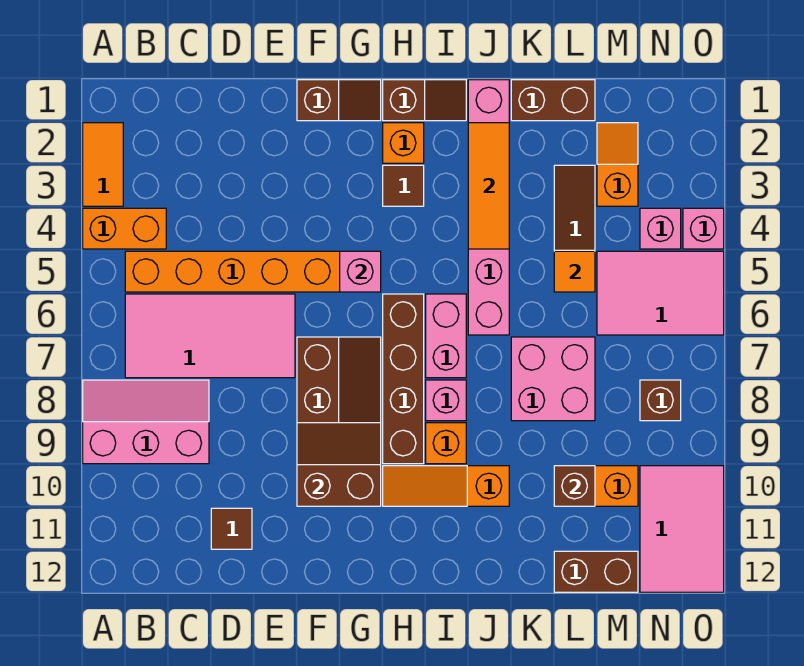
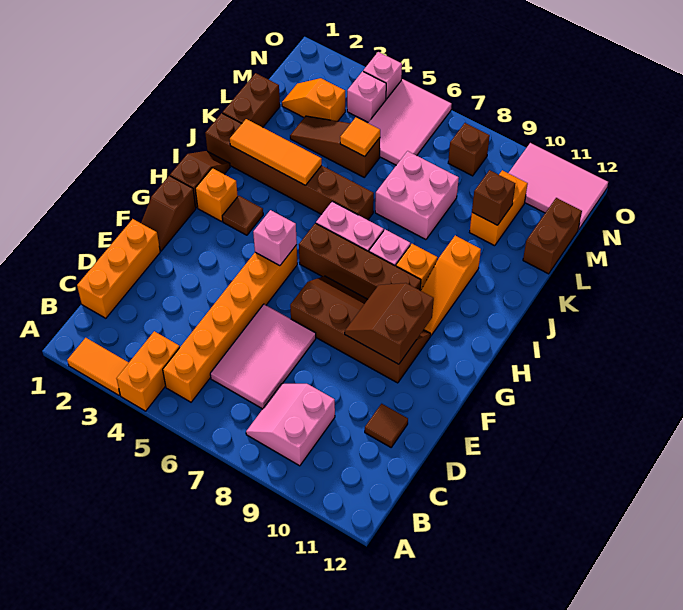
pink 2x3 slope [83,380,209,464] -> pink 2x2 slope [246,384,335,466]
pink 2x4 tile [125,294,295,378] -> pink 2x3 tile [210,304,316,409]
none -> orange 1x3 brick [77,219,160,318]
brown 1x2 slope [297,80,381,121] -> brown 1x2 slope turned to [141,176,196,251]
pink 1x6 brick [468,80,509,335] -> brown 1x6 brick [205,113,374,220]

